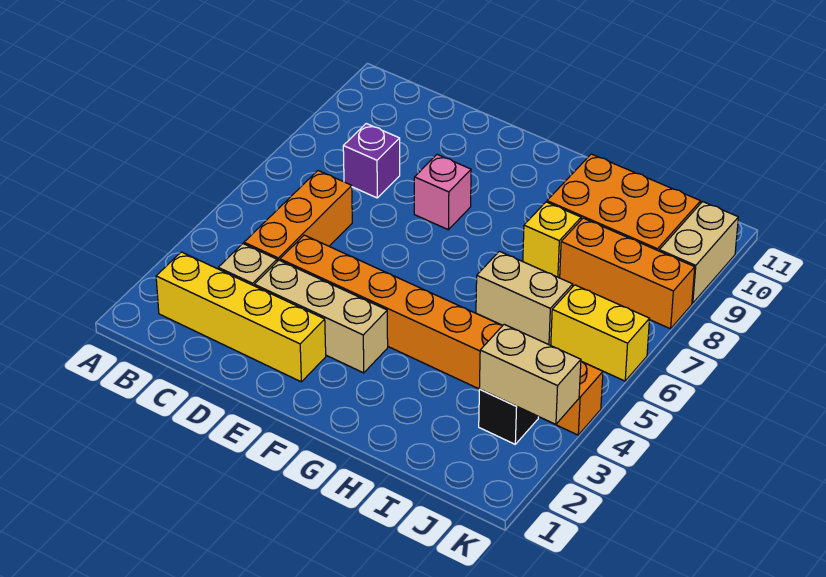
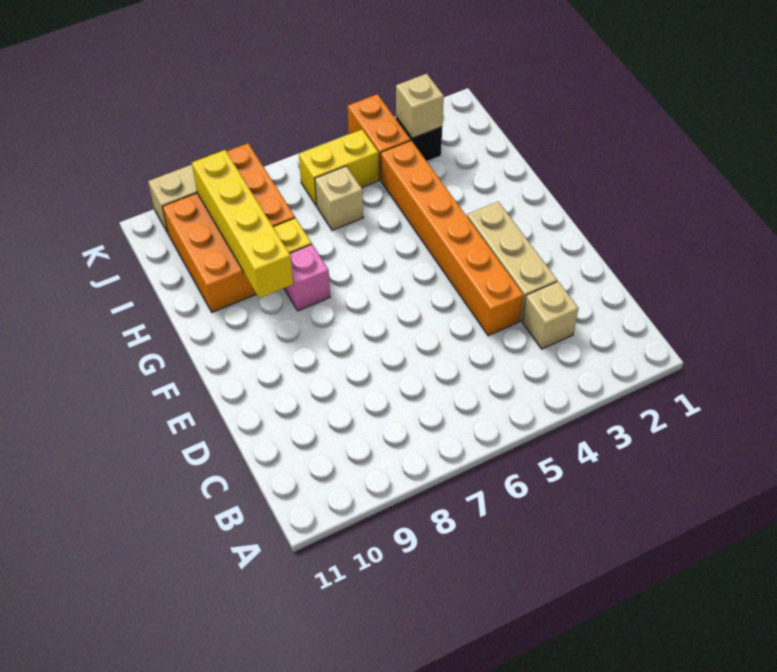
yellow 1x4 brick [156,252,326,382] -> yellow 1x4 brick moved to [192,150,293,298]
orange 1x3 brick [244,171,352,261] -> none
purple 1x1 brick [343,124,400,198] -> none
pink 1x1 brick [414,155,471,230] -> pink 1x1 brick moved to [284,244,330,311]
tan 1x2 brick [476,251,573,345] -> tan 1x1 brick [315,166,363,231]
tan 1x2 brick [479,324,581,425] -> tan 1x1 brick [396,74,444,138]
yellow 1x2 brick [551,285,650,381] -> yellow 1x2 brick turned to [299,130,379,206]

